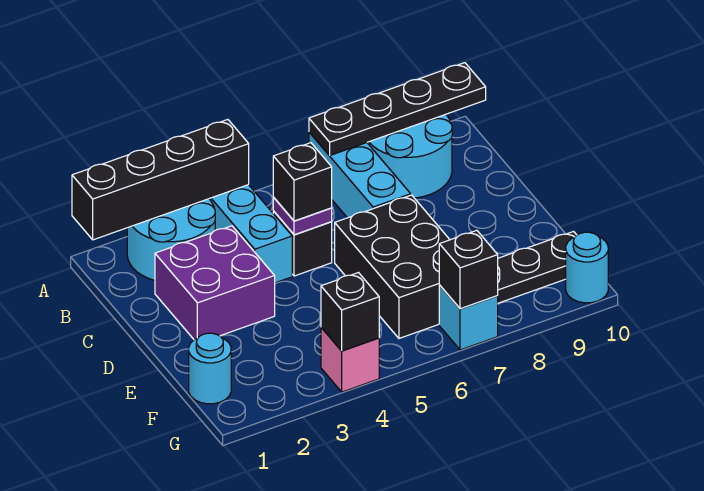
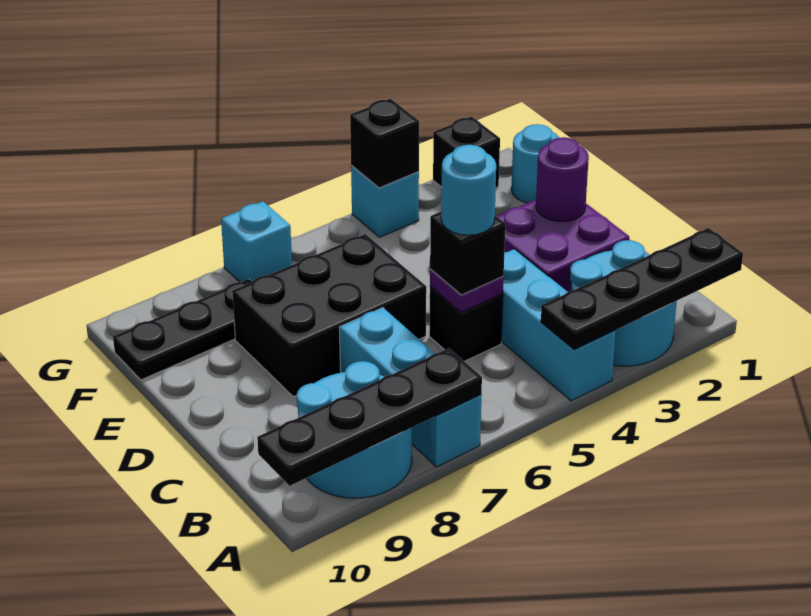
black 1x4 brick [72,120,249,240] -> black 1x4 plate [541,228,743,349]
none -> purple 1x1 round brick [536,137,589,222]
black 2x3 brick [335,195,450,338] -> black 2x3 brick turned to [232,234,426,397]
pink 1x1 brick [321,327,379,392] -> cyan 1x1 brick [351,166,419,237]
black 1x1 brick [439,230,498,309] -> black 1x1 brick moved to [433,117,500,188]
cyan 1x1 round brick [566,232,608,303] -> cyan 1x1 round brick moved to [441,145,496,235]

